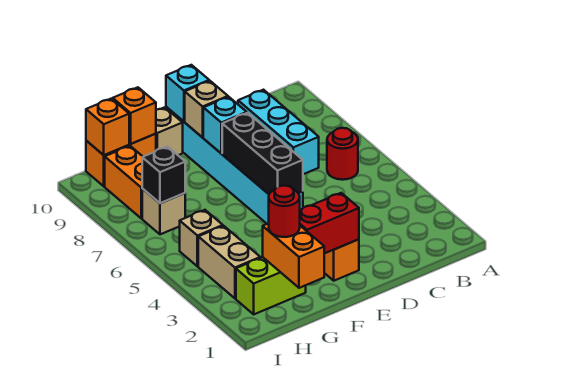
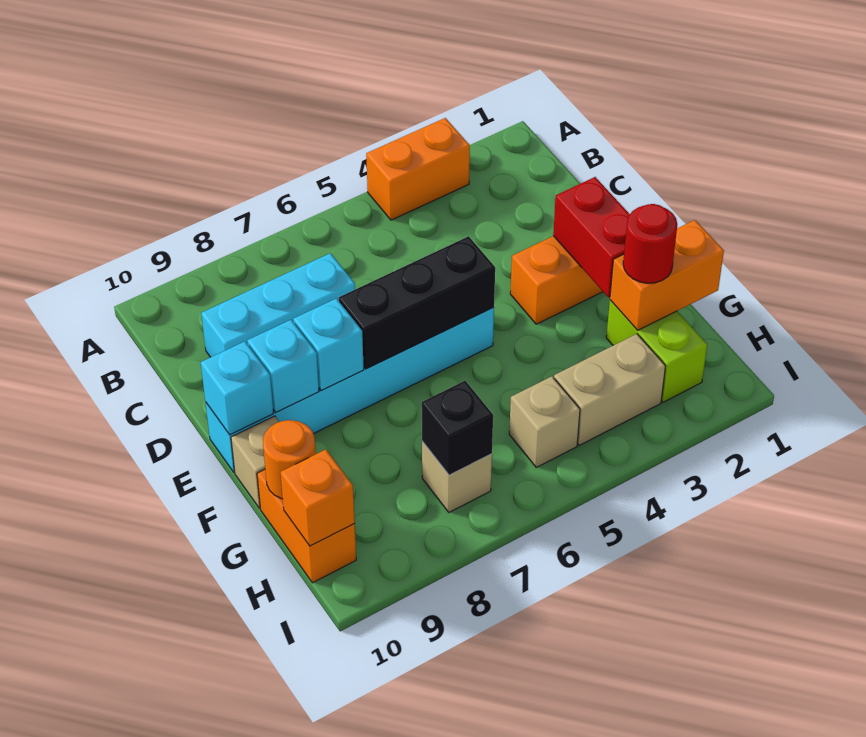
red 1x1 round brick [327,128,358,180] -> none
tan 1x1 brick [185,81,228,138] -> cyan 1x1 brick [247,320,319,412]
orange 1x1 brick [113,87,156,144] -> orange 1x1 round brick [263,420,316,499]
orange 1x2 brick [105,146,143,218] -> orange 1x2 brick moved to [366,118,470,220]

